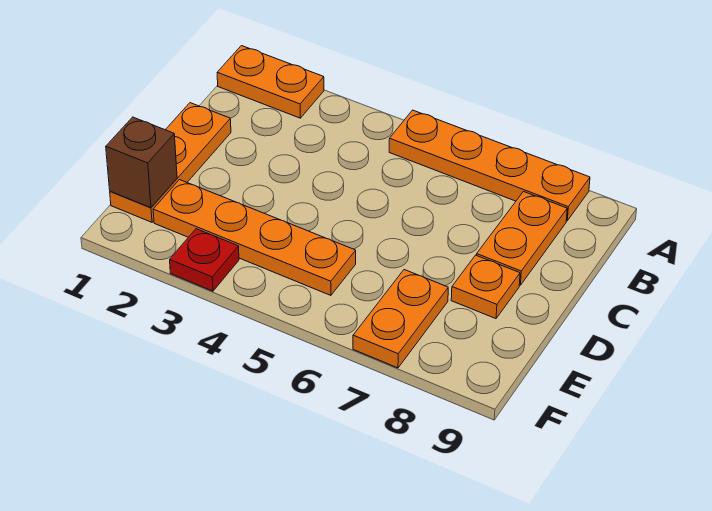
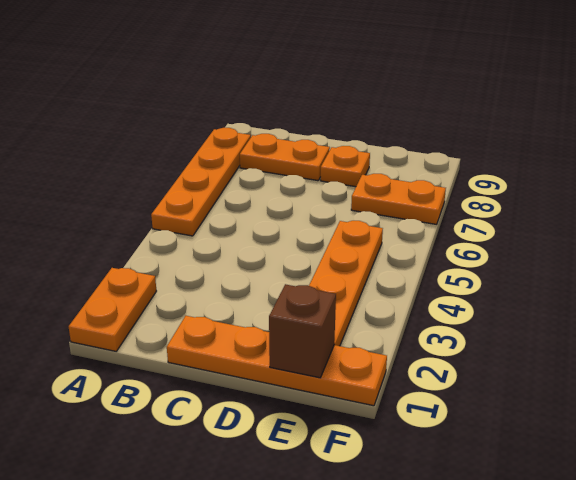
orange 1x3 plate [110,103,231,222] -> orange 1x4 plate [167,316,387,406]
red 1x1 plate [170,229,239,291] -> none

